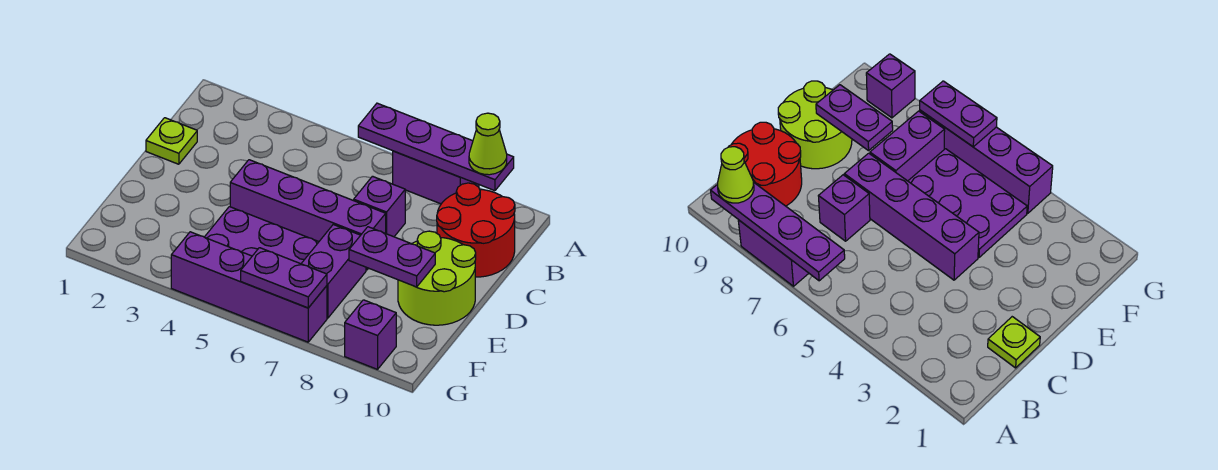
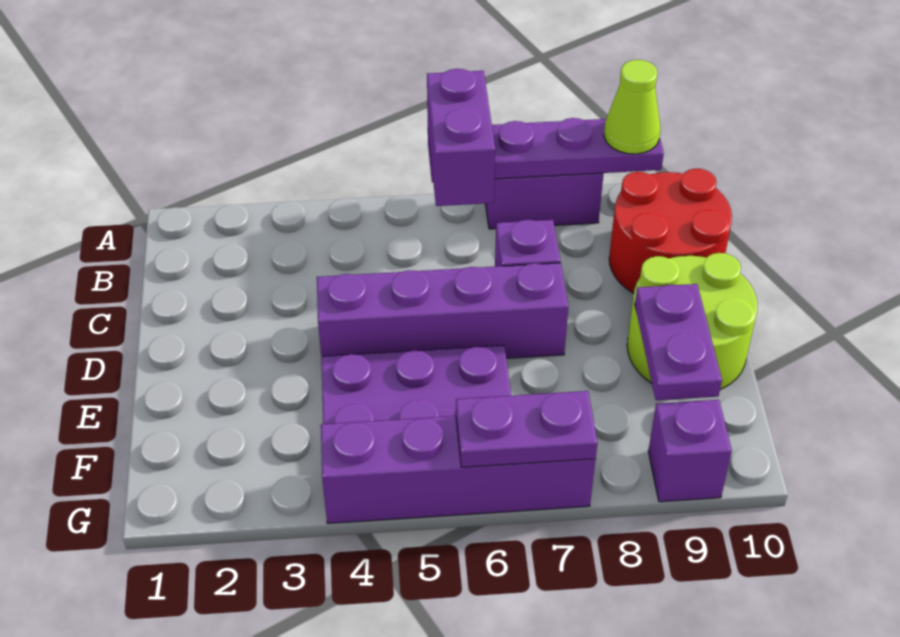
lime 1x1 plate [146,118,197,164] -> none
purple 1x2 brick [301,225,366,318] -> purple 1x2 brick moved to [427,69,495,206]
purple 1x2 plate [349,227,435,287] -> purple 1x2 plate turned to [635,284,722,400]

